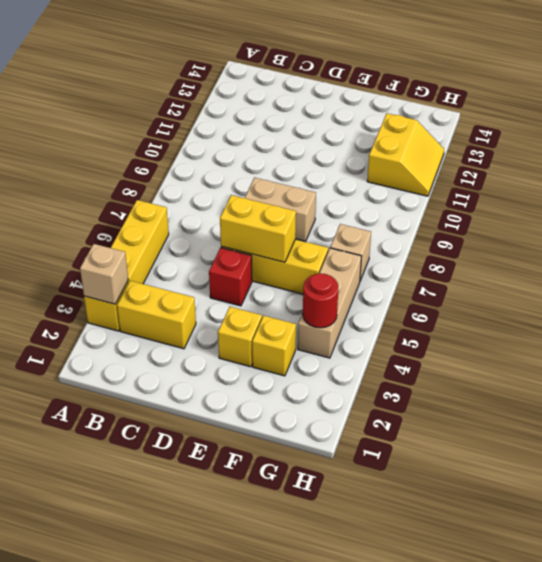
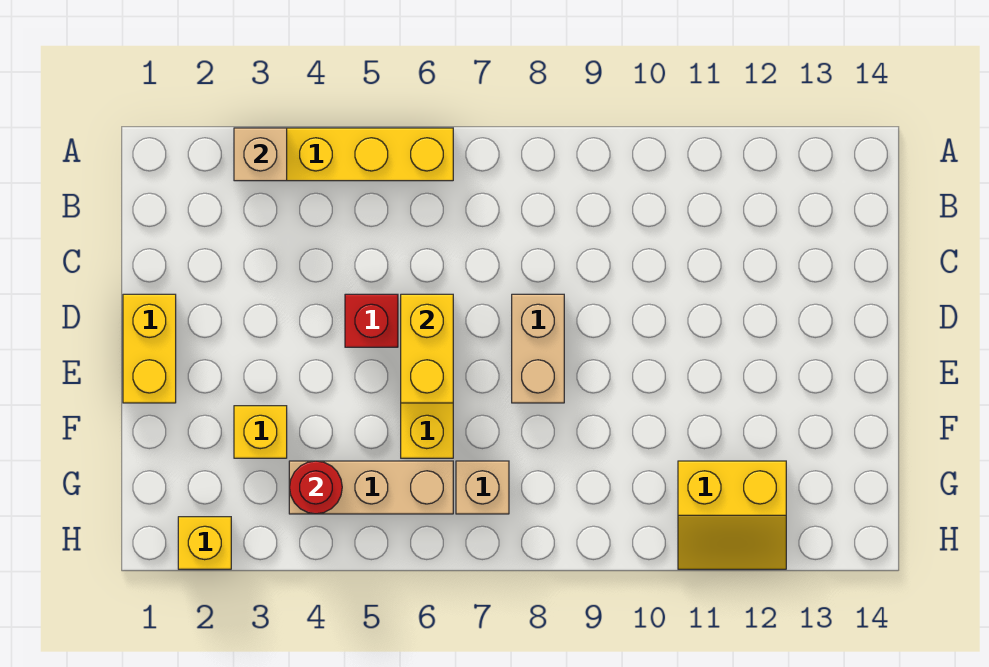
yellow 1x2 brick [117,281,196,349] -> yellow 1x2 brick moved to [123,294,176,403]
yellow 1x1 brick [218,307,262,367] -> yellow 1x1 brick moved to [178,517,231,569]

